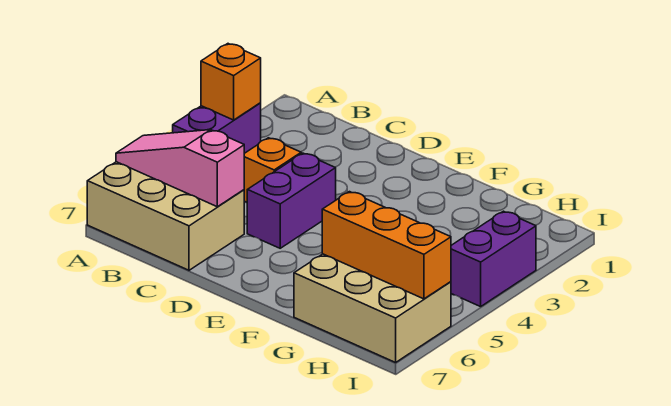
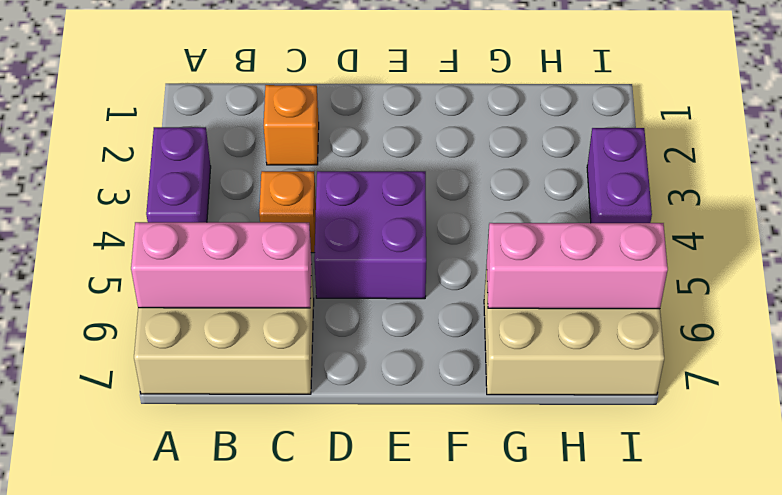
orange 1x1 brick [201,44,261,120] -> orange 1x1 brick moved to [264,85,319,165]
pink 1x3 slope [116,130,244,207] -> pink 1x3 brick [131,222,312,308]
purple 1x2 brick [247,153,336,248] -> purple 2x2 brick [314,171,426,299]
orange 1x3 brick [322,192,451,299] -> pink 1x3 brick [487,223,668,309]

